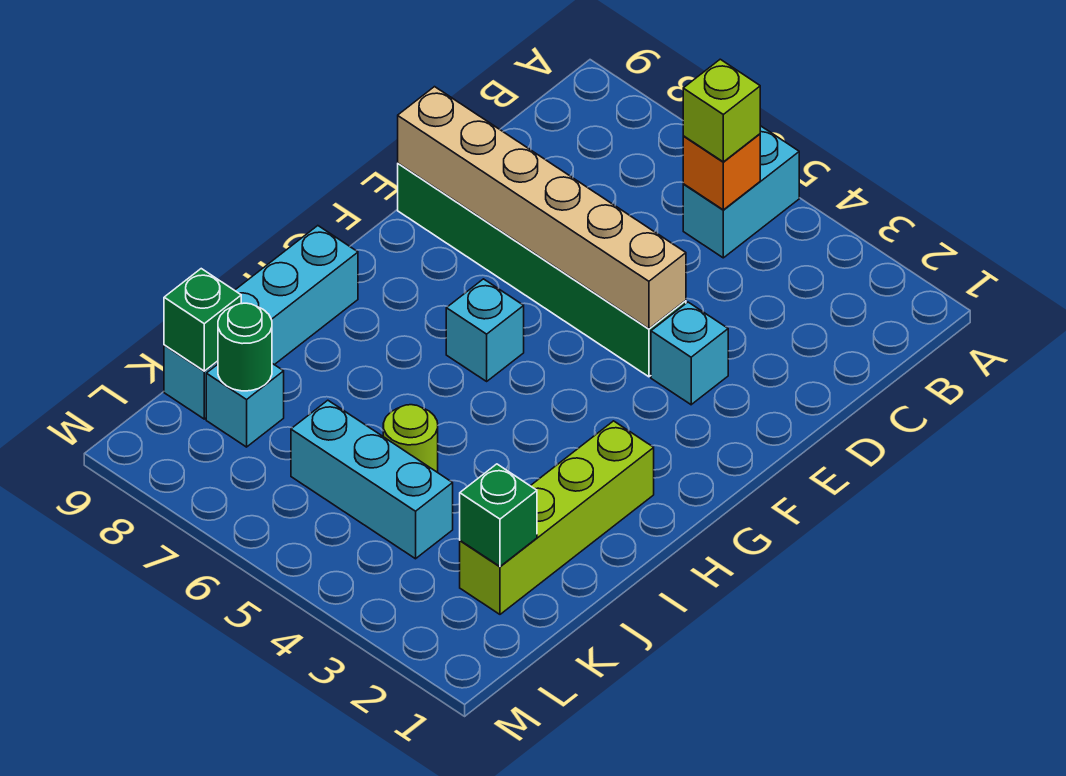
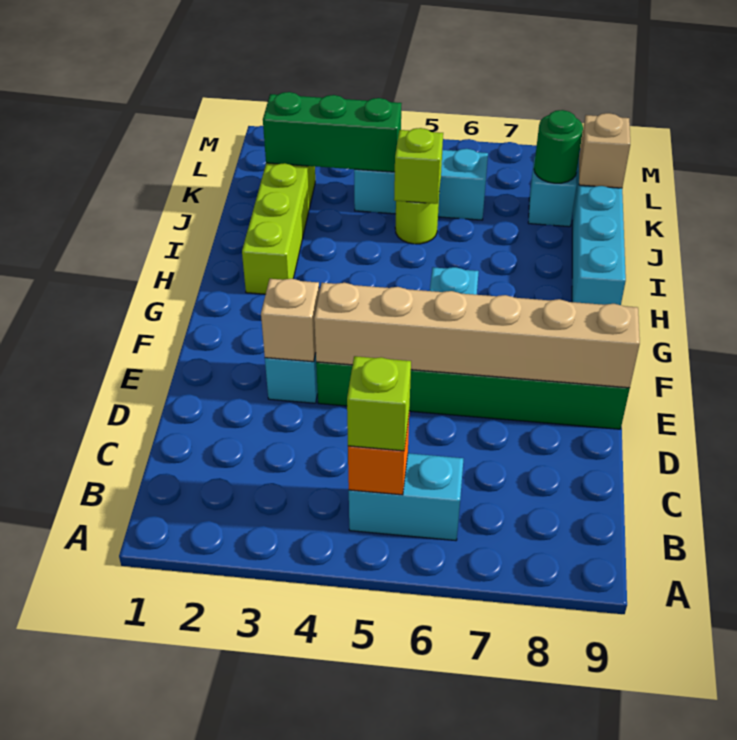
cyan 1x2 brick [683,126,799,258] -> cyan 1x2 brick turned to [349,453,463,541]
none -> tan 1x1 brick [261,279,319,362]
none -> lime 1x1 brick [394,128,443,204]
green 1x1 brick [460,464,537,566] -> green 1x3 brick [263,92,402,172]
green 1x1 brick [164,269,241,371] -> tan 1x1 brick [579,113,630,188]

